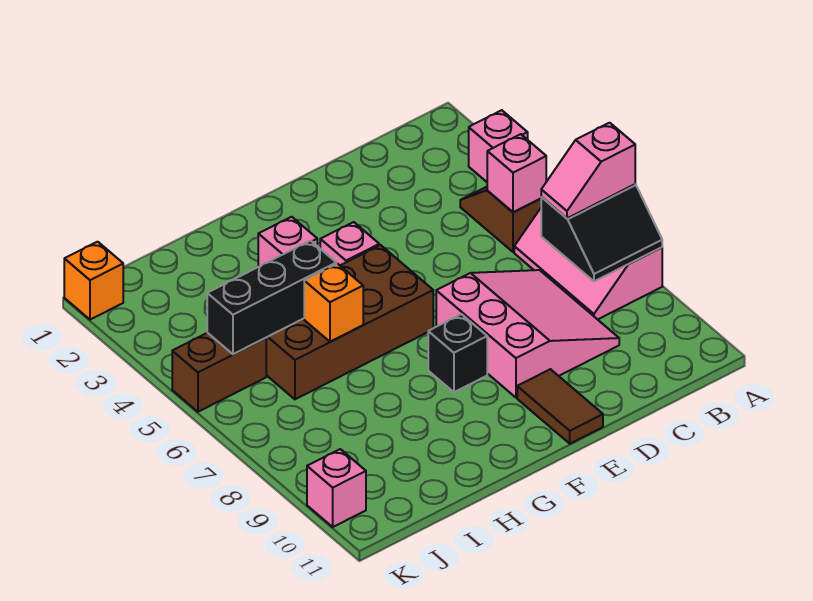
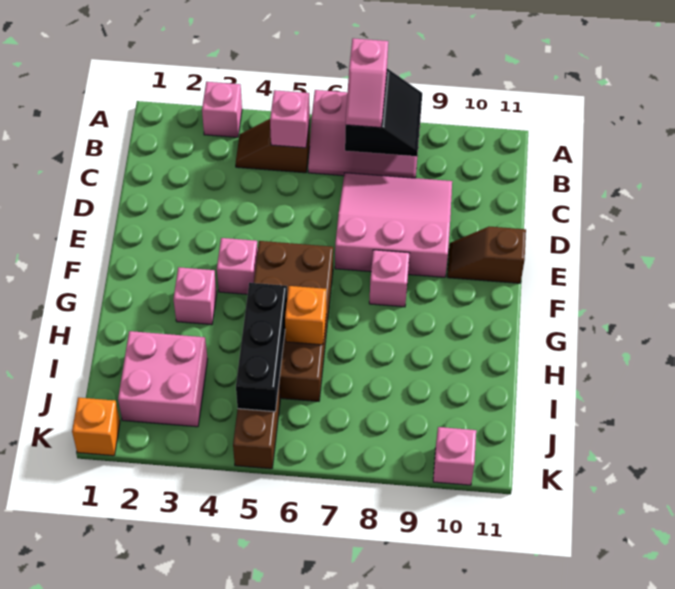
brown 1x2 tile [517,369,603,444] -> brown 1x2 slope [447,227,526,283]
black 1x1 brick [428,314,487,392] -> pink 1x1 brick [369,250,410,307]
none -> pink 2x2 brick [118,331,208,427]

